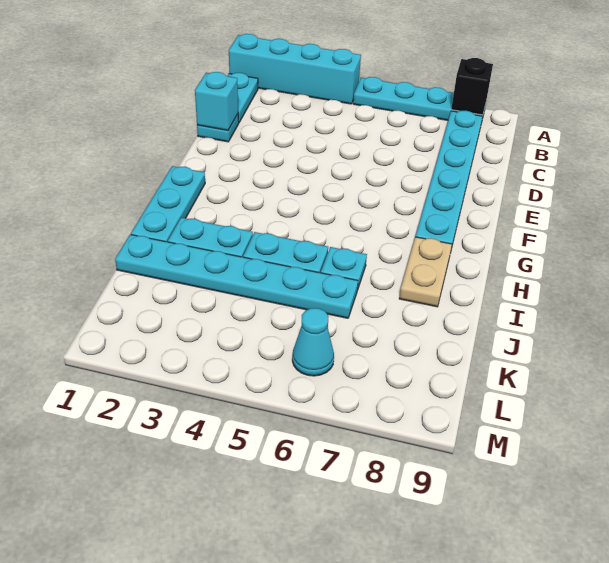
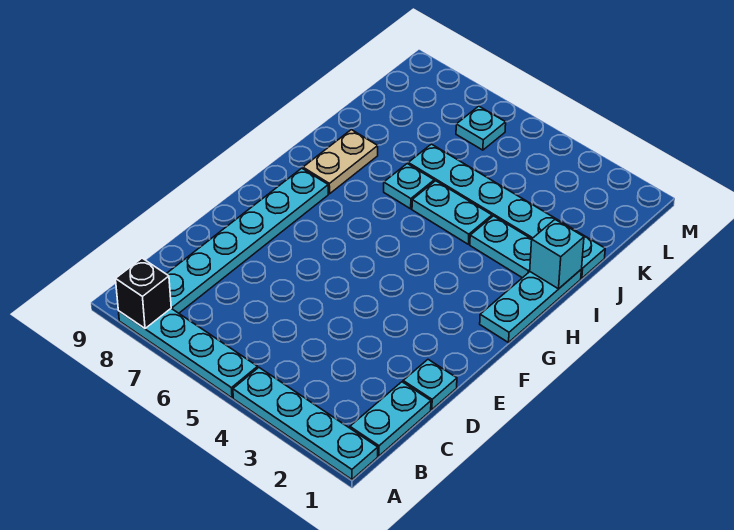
cyan 1x4 brick [229,34,361,104] -> cyan 1x4 plate [233,368,378,480]
cyan 1x1 brick [195,72,238,131] -> cyan 1x1 brick moved to [530,220,584,289]
cyan 1x1 cone [292,308,334,376] -> cyan 1x1 plate [456,106,506,150]

